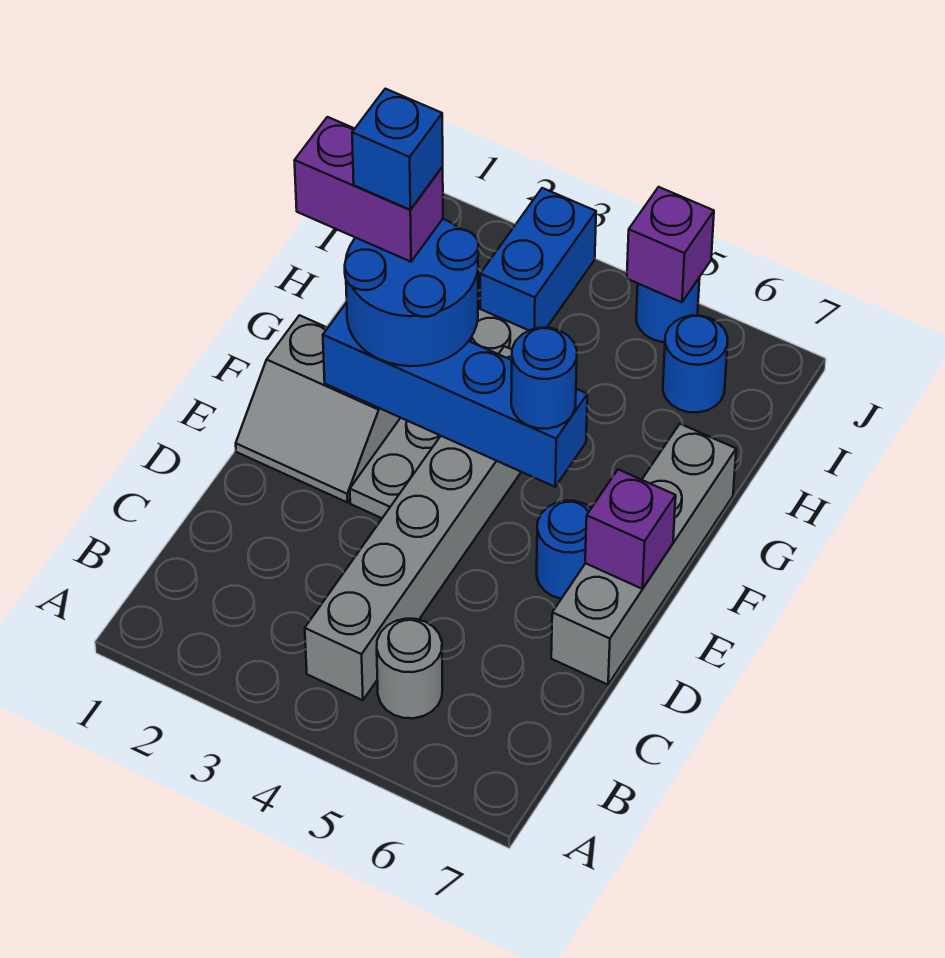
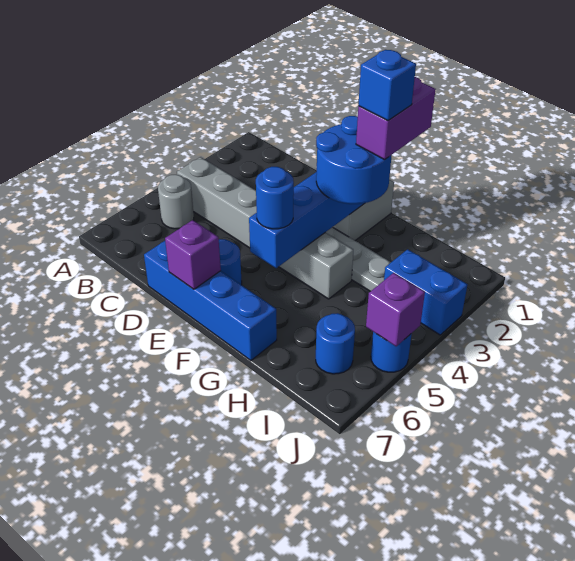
grey 1x4 brick [551,424,736,685] -> blue 1x4 brick [144,241,277,361]

